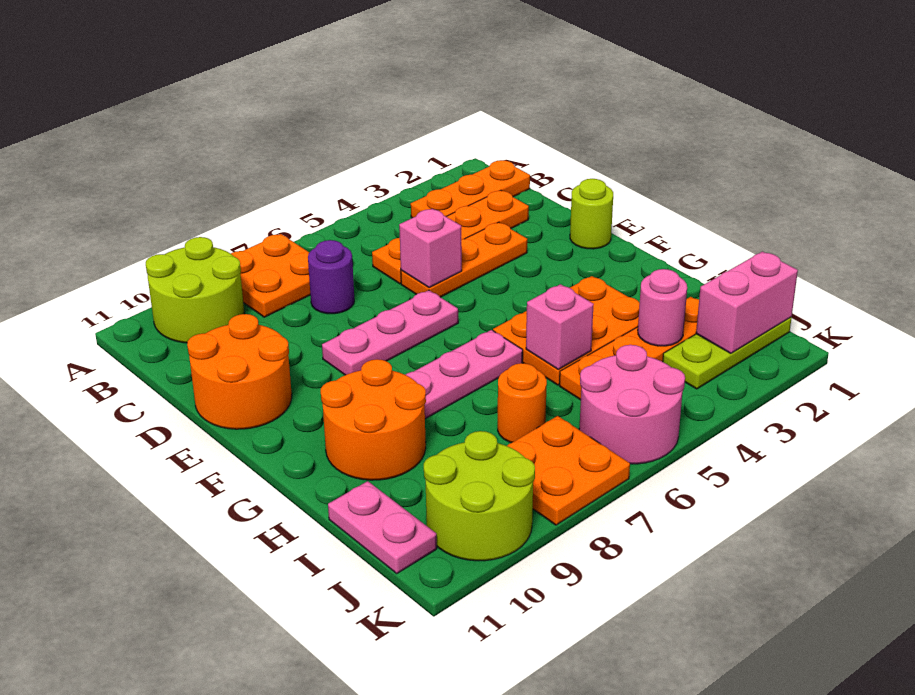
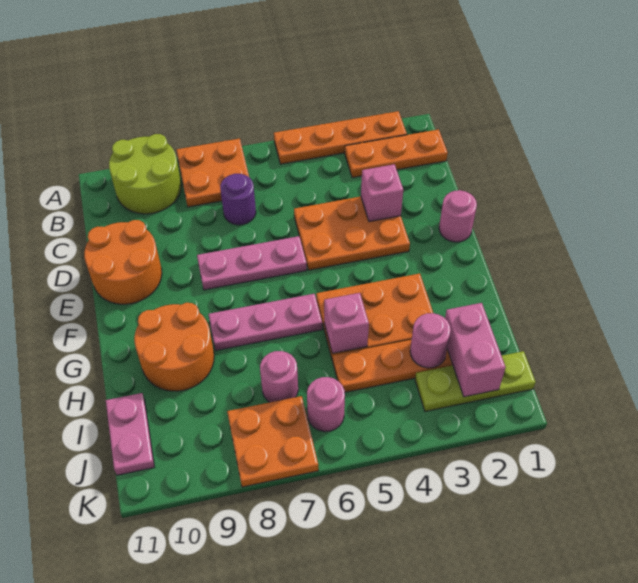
orange 1x4 plate [372,191,529,284] -> orange 1x4 plate moved to [274,111,407,164]
orange 1x3 plate [401,222,527,297] -> orange 2x3 plate [294,197,410,270]
pink 1x1 brick [399,209,462,288] -> pink 1x1 brick moved to [361,164,403,222]
lime 1x1 round brick [570,179,613,249] -> pink 1x1 round brick [439,190,477,242]
orange 1x1 round brick [498,363,547,443] -> pink 1x1 round brick [260,351,298,402]
pink 1x2 brick [696,252,798,353] -> pink 1x2 brick turned to [445,303,506,397]
pink 2x2 round brick [579,345,685,464] -> pink 1x1 round brick [307,377,345,432]
lime 2x2 round brick [424,431,535,561] -> none

